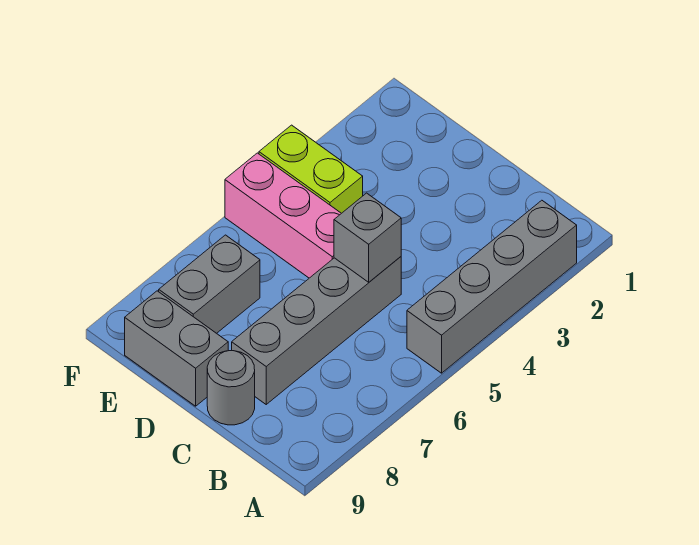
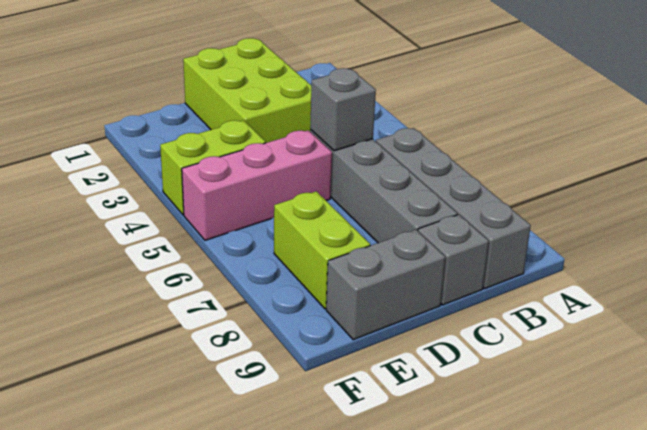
grey 1x4 brick [407,200,577,373] -> grey 1x4 brick moved to [376,128,531,288]
none -> lime 2x3 brick [183,38,311,143]
grey 1x1 round brick [207,351,255,425] -> grey 1x1 brick [418,215,489,305]
grey 1x2 brick [159,235,260,333] -> lime 1x2 brick [274,191,370,309]

